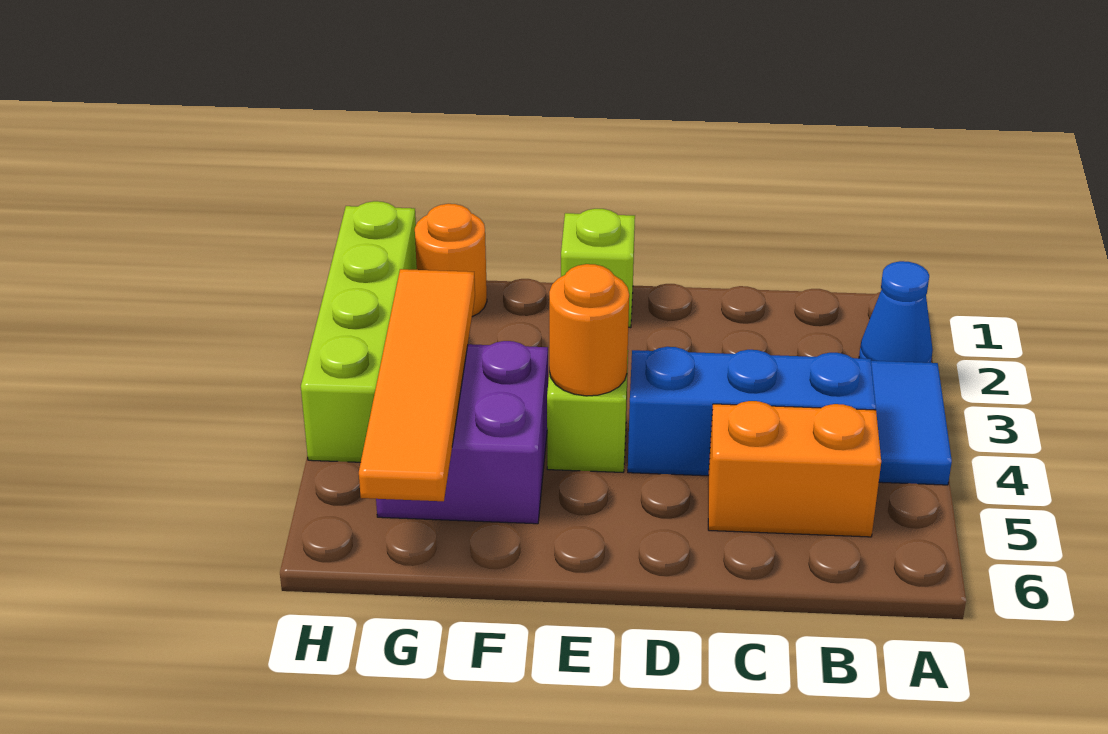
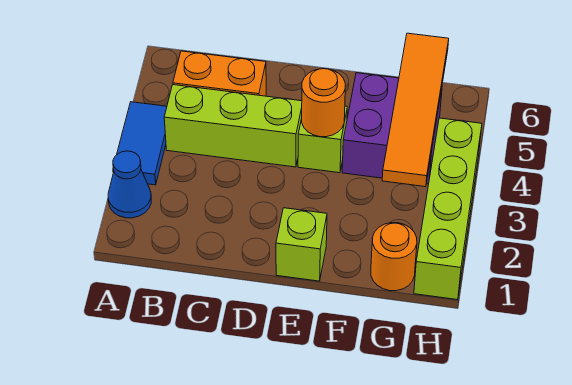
blue 1x3 brick [628,347,876,476] -> lime 1x3 brick [164,85,302,167]

